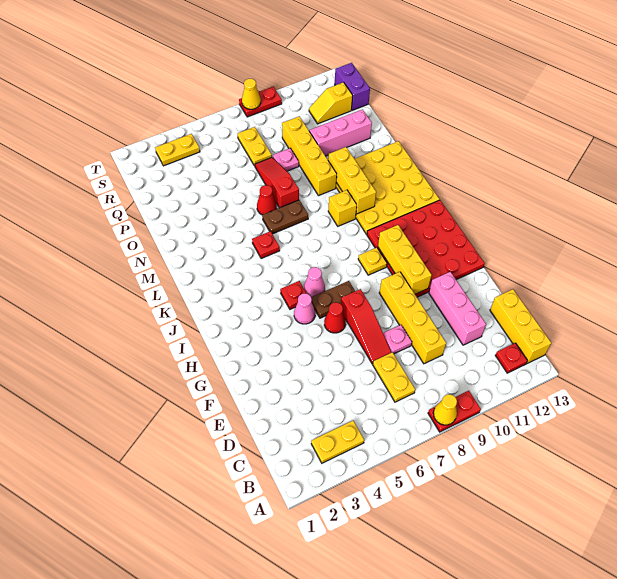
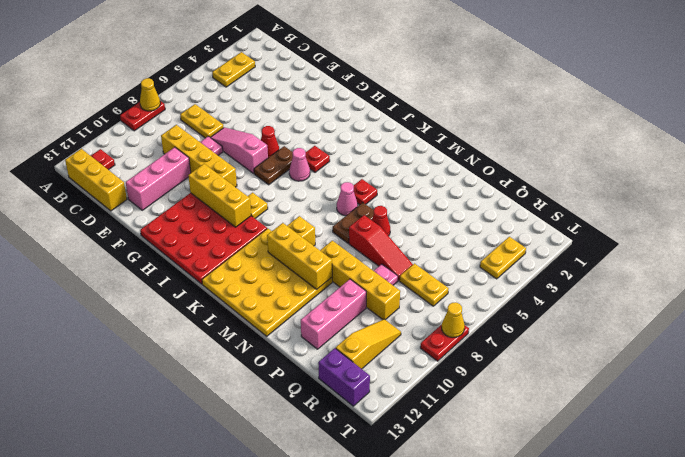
pink 1x3 brick [429,272,486,345] -> pink 1x3 brick turned to [126,147,191,210]
red 1x3 slope [341,289,392,364] -> pink 1x3 slope [210,128,268,173]
pink 1x1 cone [294,293,315,324] -> pink 1x1 cone moved to [337,182,358,216]
yellow 1x2 slope [309,82,353,124] -> yellow 1x3 slope [336,319,401,369]

